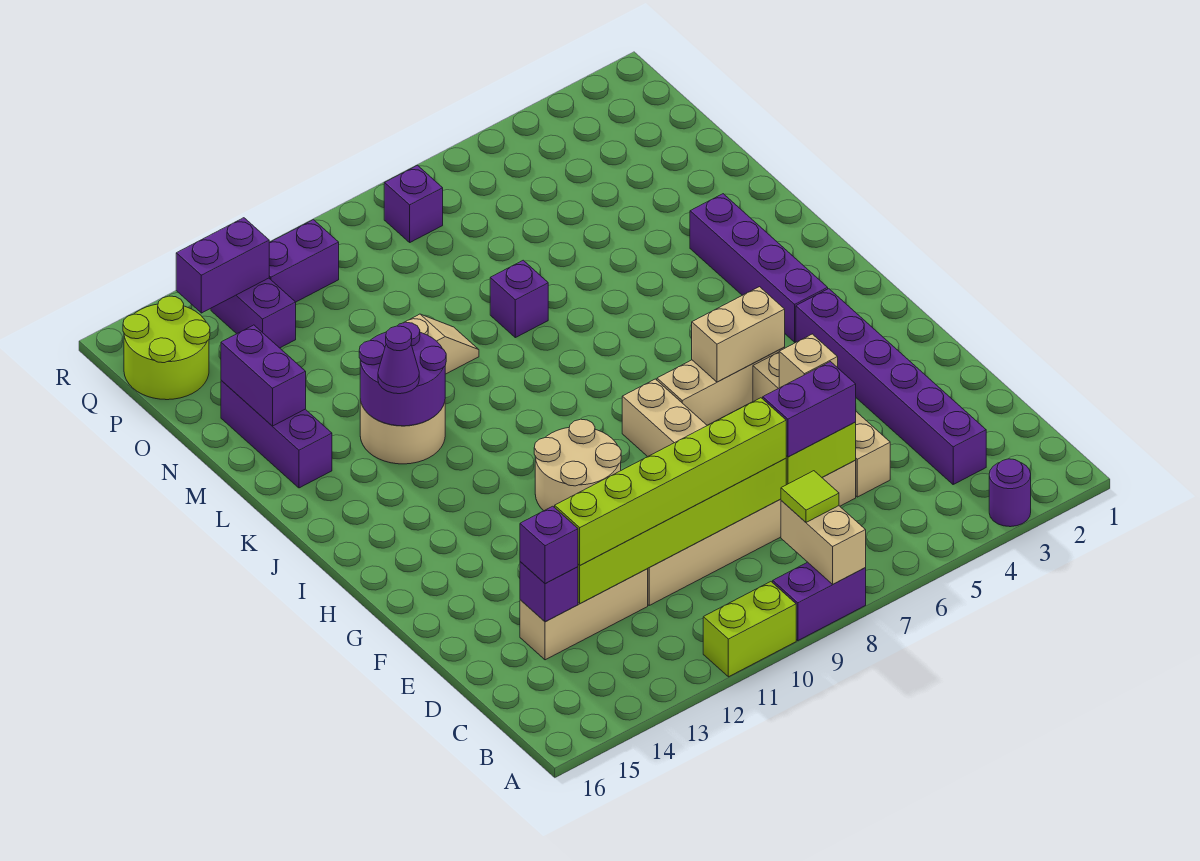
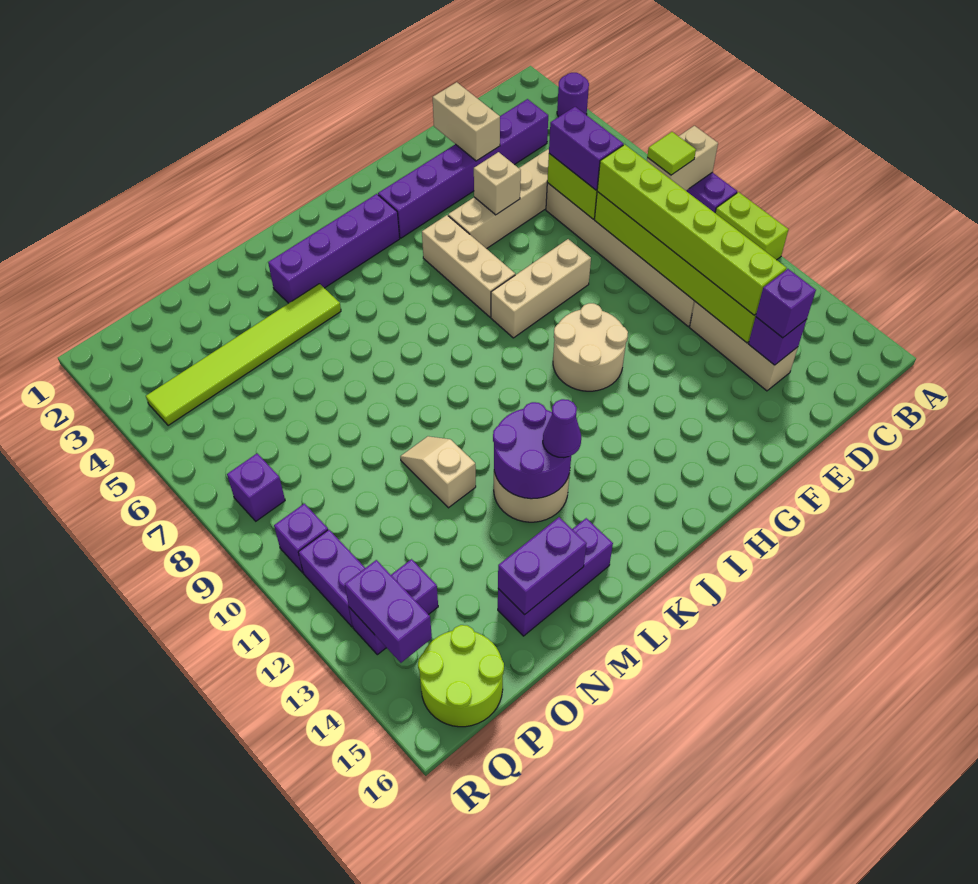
tan 1x2 brick [692,287,785,382] -> tan 1x2 brick moved to [433,82,500,161]
none -> lime 1x6 tile [146,284,341,426]
purple 1x1 brick [490,260,548,338] -> purple 1x1 brick moved to [274,504,328,573]

